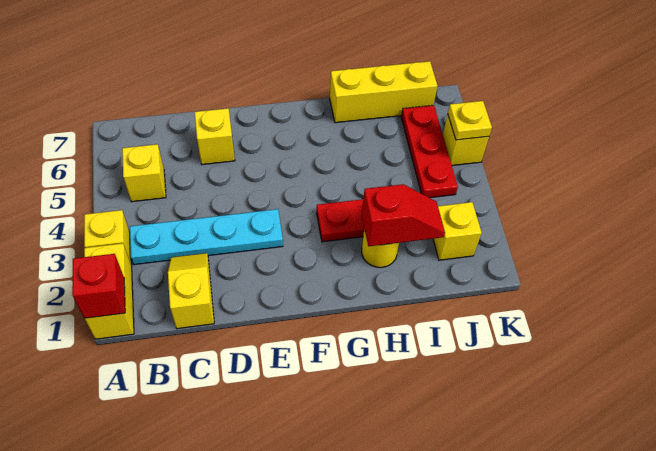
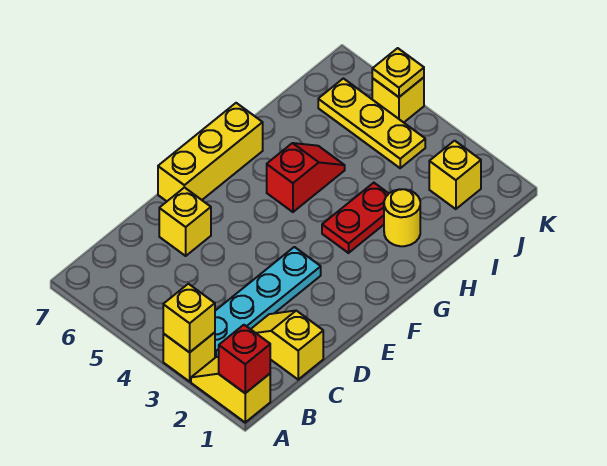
yellow 1x2 brick [84,243,134,339] -> yellow 1x2 slope [191,357,270,422]
yellow 1x1 brick [122,144,166,202] -> yellow 1x1 brick moved to [163,284,215,352]
red 1x2 slope [362,184,445,246] -> red 1x2 slope moved to [267,143,345,212]
yellow 1x3 brick [330,61,437,123] -> yellow 1x3 brick moved to [158,103,263,201]
red 1x3 plate [401,105,458,198] -> yellow 1x3 plate [318,78,425,168]

